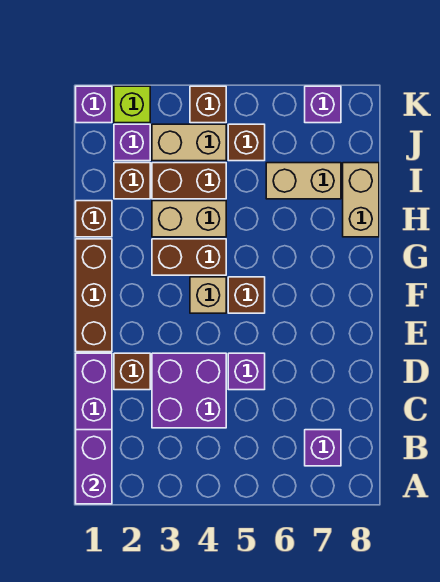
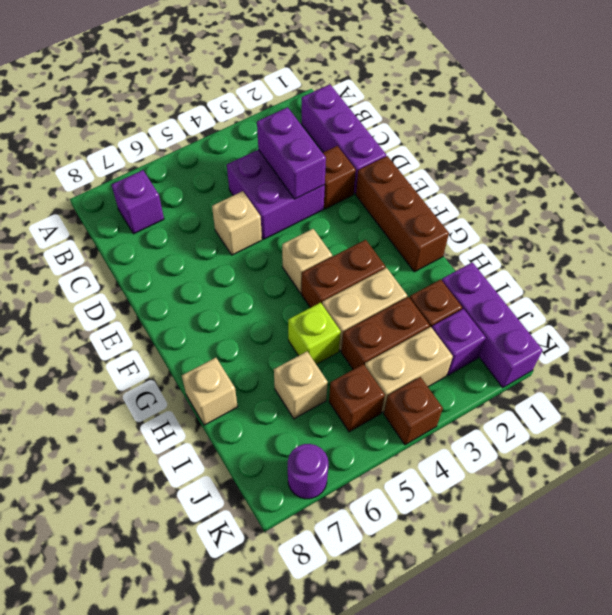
purple 1x2 brick [76,430,112,504] -> purple 1x2 brick moved to [257,107,326,199]
purple 1x1 brick [228,353,265,390] -> tan 1x1 brick [212,191,262,255]
brown 1x1 brick [228,277,265,313] -> none
brown 1x1 brick [76,201,112,237] -> none
tan 1x2 brick [343,163,379,237] -> tan 1x1 brick [182,358,238,425]
tan 1x2 brick [266,163,341,199] -> tan 1x1 brick [274,352,328,419]
purple 1x1 brick [76,86,112,123] -> purple 1x3 brick [442,262,542,388]
lime 1x1 brick [114,86,150,123] -> lime 1x1 brick moved to [288,303,341,364]
purple 1x1 brick [305,86,341,123] -> purple 1x1 round brick [288,444,329,499]

